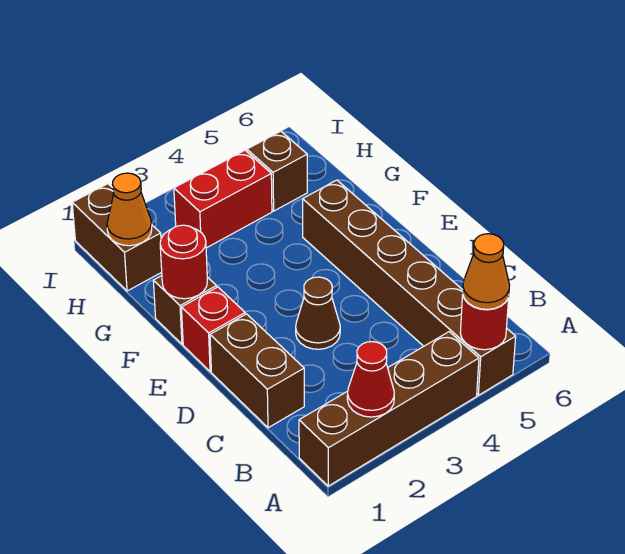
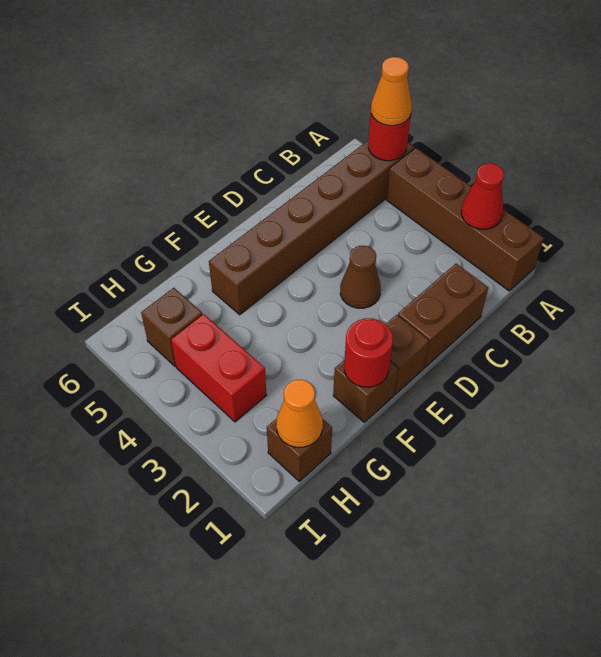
red 1x1 brick [181,287,245,372] -> brown 1x1 brick [386,315,429,394]
brown 1x2 brick [72,184,162,291] -> brown 1x1 brick [267,419,332,481]

